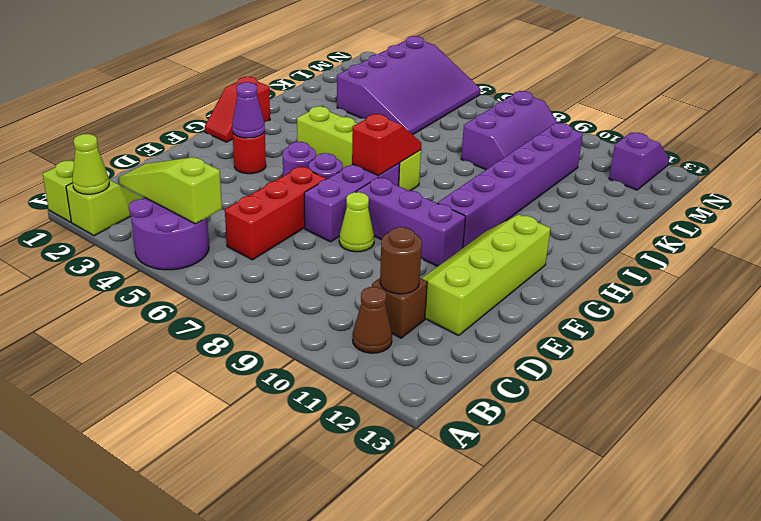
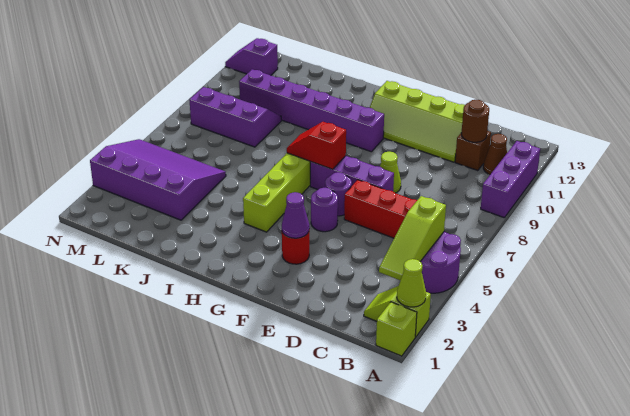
purple 1x3 brick [356,177,466,266] -> purple 1x3 brick moved to [481,141,540,217]
red 1x2 slope [205,77,270,142] -> none

